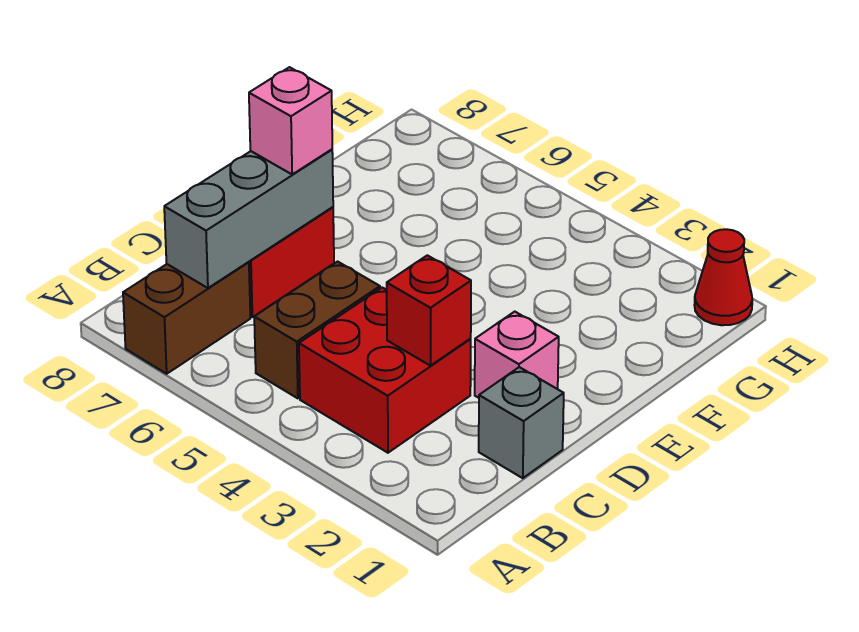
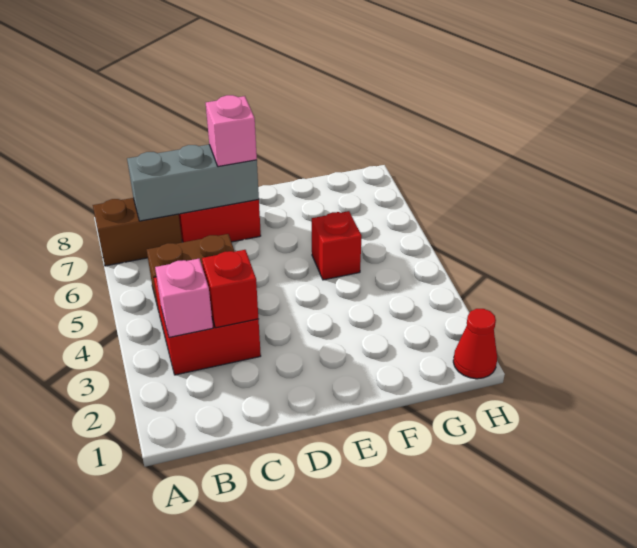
grey 1x1 brick [479,367,564,478] -> none
pink 1x1 brick [475,312,559,398] -> pink 1x1 brick moved to [155,259,213,337]
none -> red 1x1 brick [312,211,362,280]

